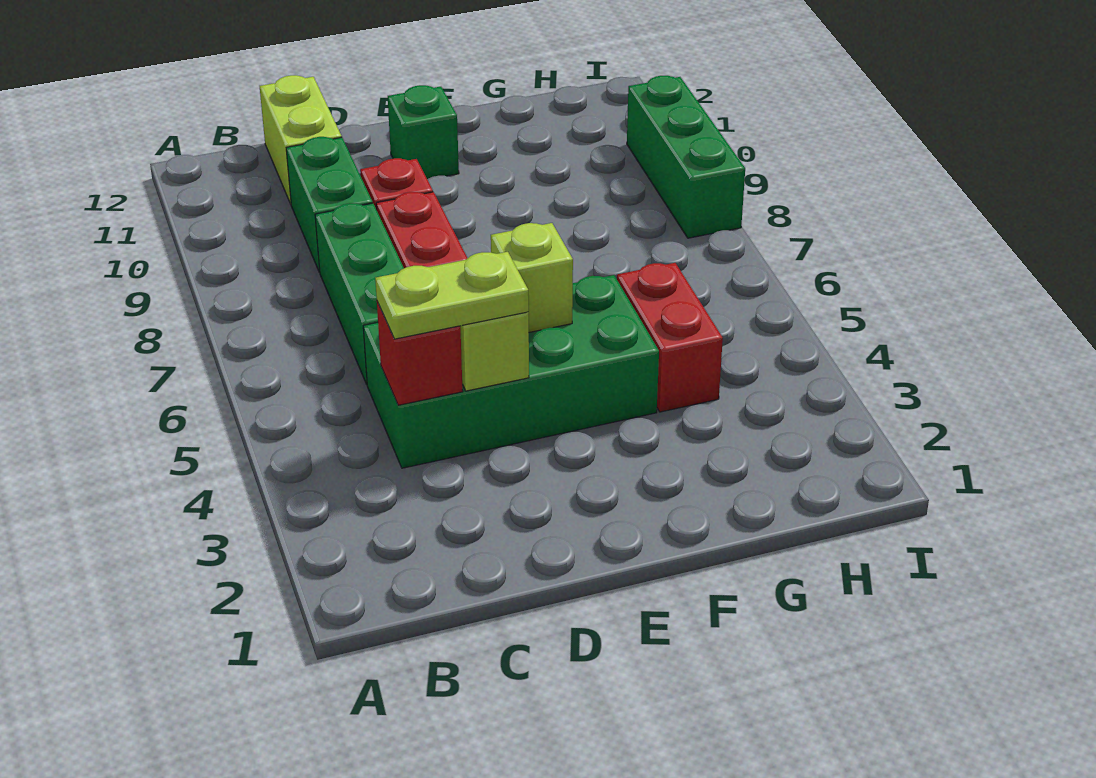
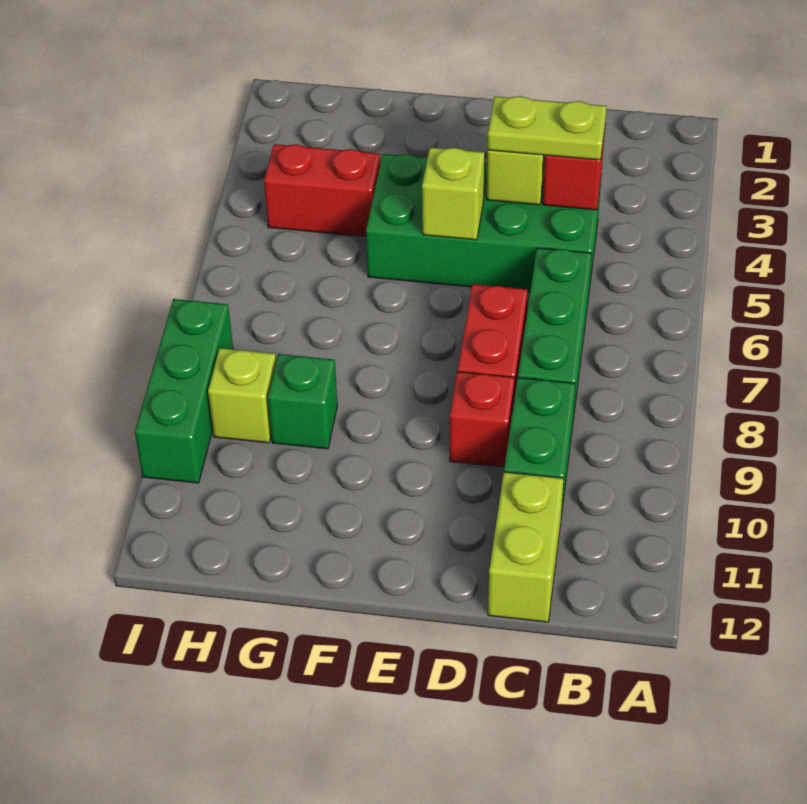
green 1x1 brick [388,85,459,179] -> green 1x1 brick moved to [268,354,337,449]
red 1x2 brick [617,263,723,412] -> red 1x2 brick turned to [264,144,380,237]
none -> lime 1x1 brick [208,348,276,443]

